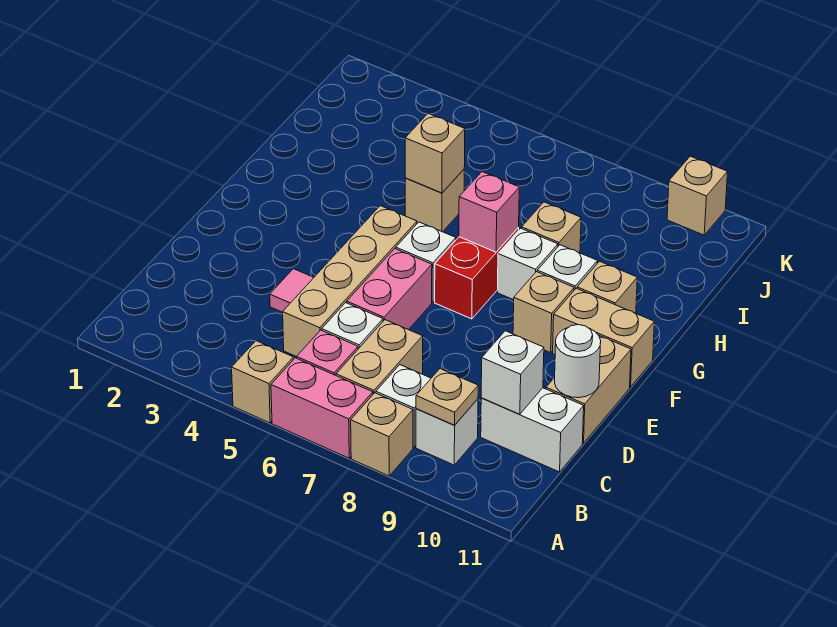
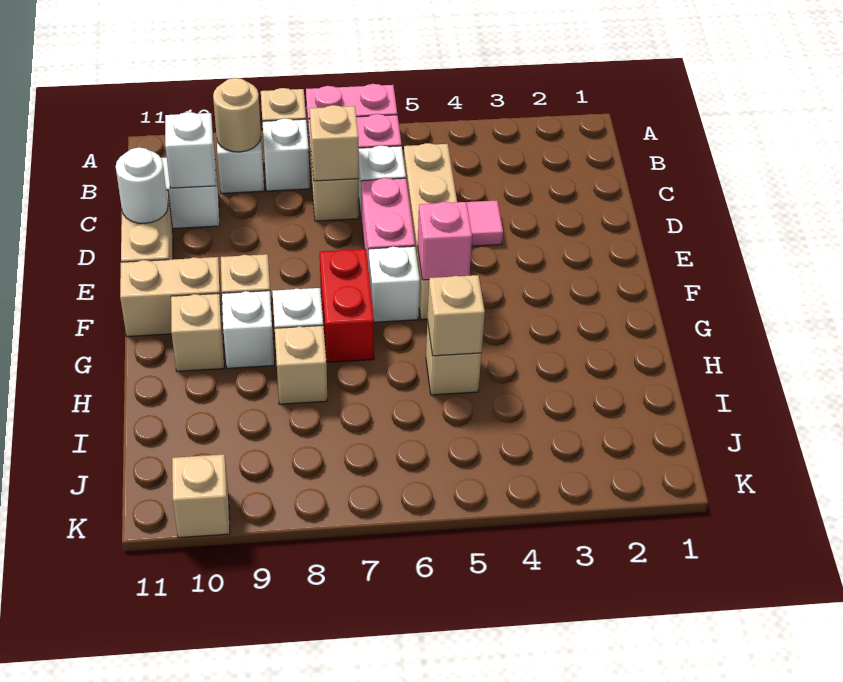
tan 1x1 brick [232,341,293,423] -> tan 1x1 brick moved to [310,105,359,181]
tan 1x1 plate [416,369,478,425] -> tan 1x1 round brick [213,78,261,152]
pink 1x1 brick [459,172,519,252] -> pink 1x1 brick moved to [418,202,472,280]

